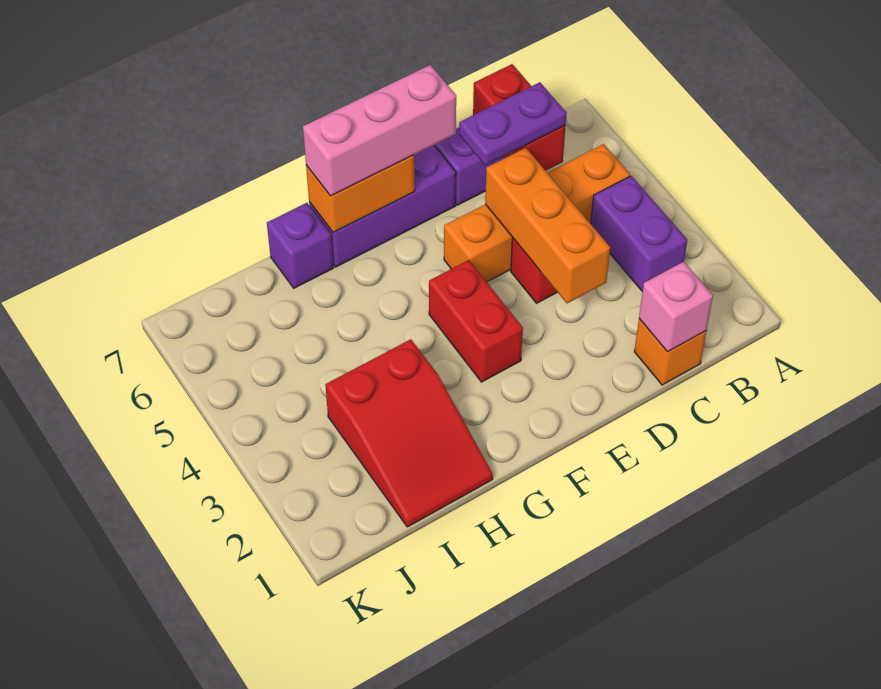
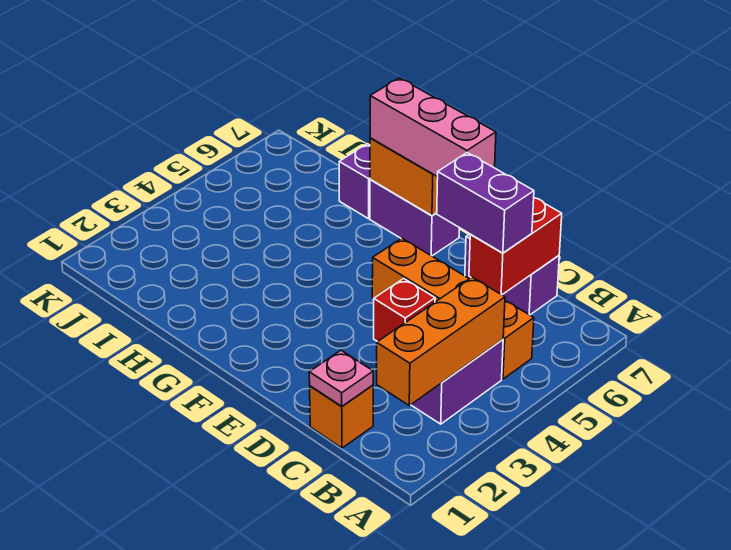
pink 1x1 brick [639,262,713,352] -> pink 1x1 plate [309,350,373,406]
purple 1x2 plate [459,82,566,165] -> purple 1x2 brick [437,153,534,253]
orange 1x3 brick [485,148,610,303] -> orange 1x3 brick moved to [377,277,505,405]
purple 1x3 brick [309,145,456,267] -> purple 1x2 brick [370,180,459,256]
red 1x2 brick [429,260,523,382] -> none
red 2x3 slope [325,339,493,527] -> none

